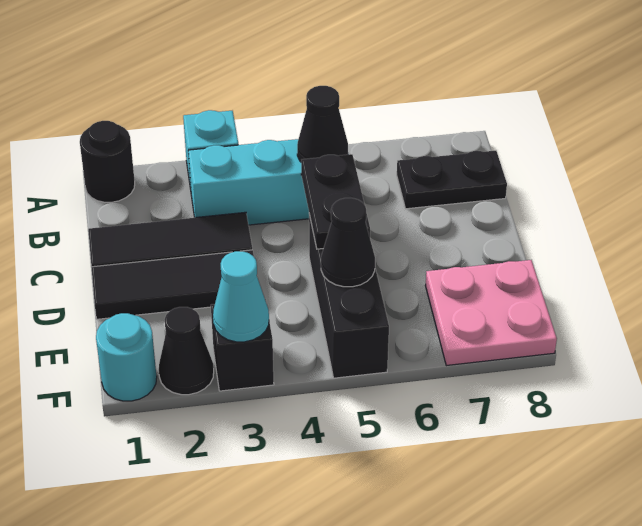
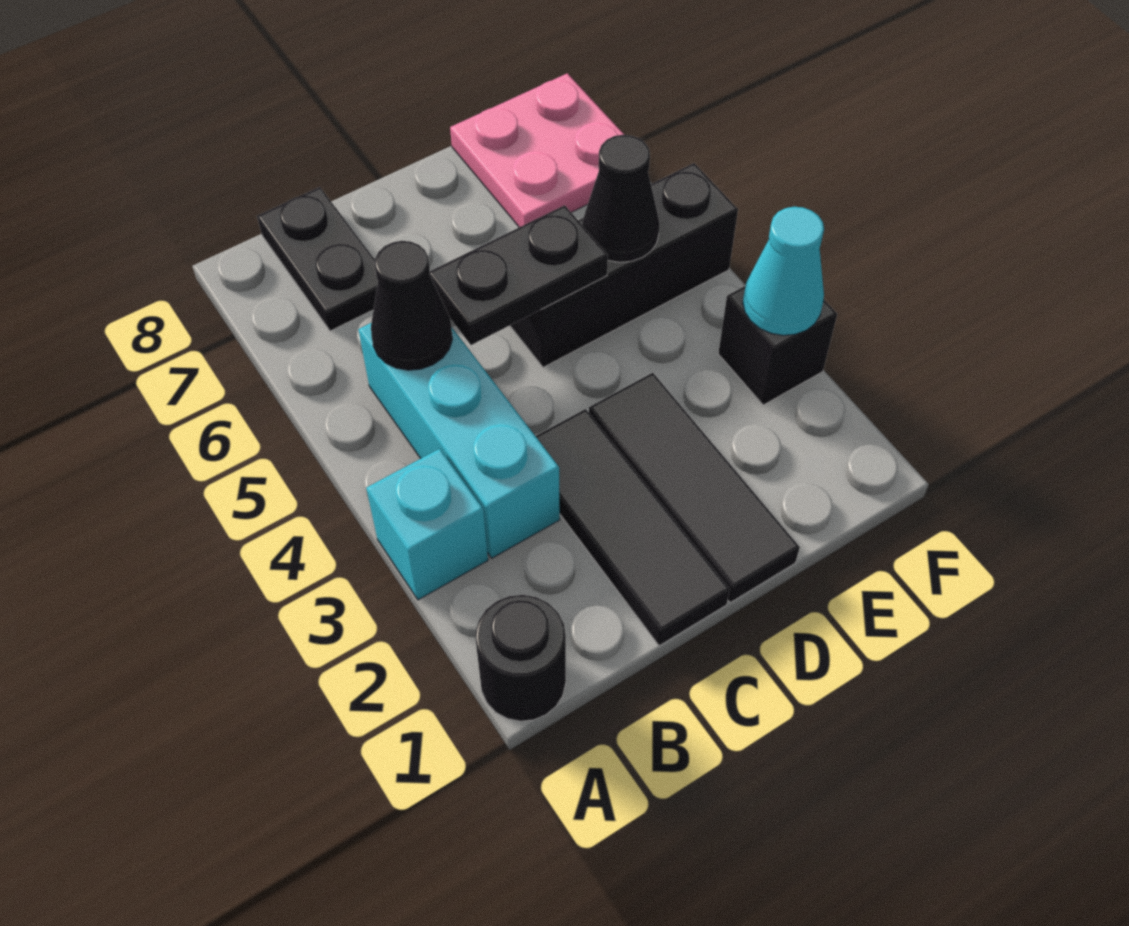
cyan 1x1 round brick [96,313,157,401] -> none
black 1x1 cone [159,307,214,395] -> none

